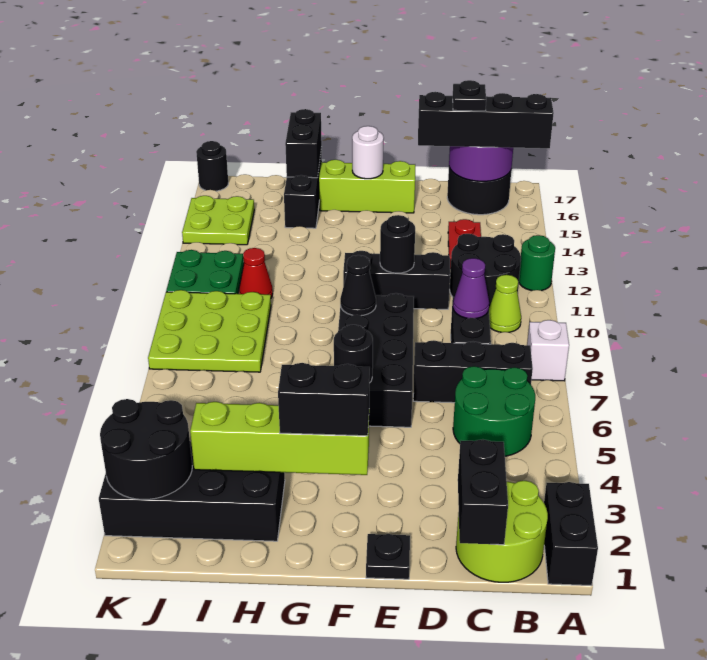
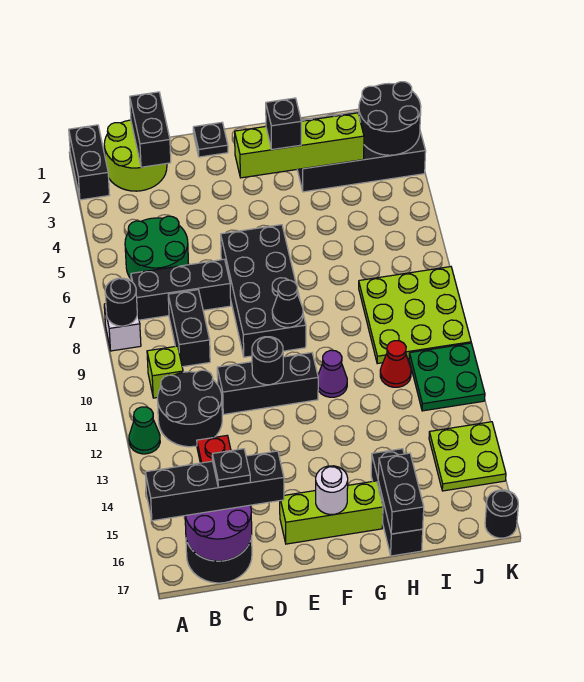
green 1x1 round brick [519,235,555,291] -> green 1x1 cone [129,407,160,454]
lime 1x1 cone [489,275,521,332] -> lime 1x1 brick [147,346,183,398]
purple 1x1 cone [453,258,489,318] -> purple 1x1 cone moved to [318,350,347,397]
black 1x2 brick [278,363,370,436] -> black 1x1 brick [266,98,301,150]
black 1x1 round brick [334,325,373,383] -> black 1x1 round brick moved to [105,278,137,326]

